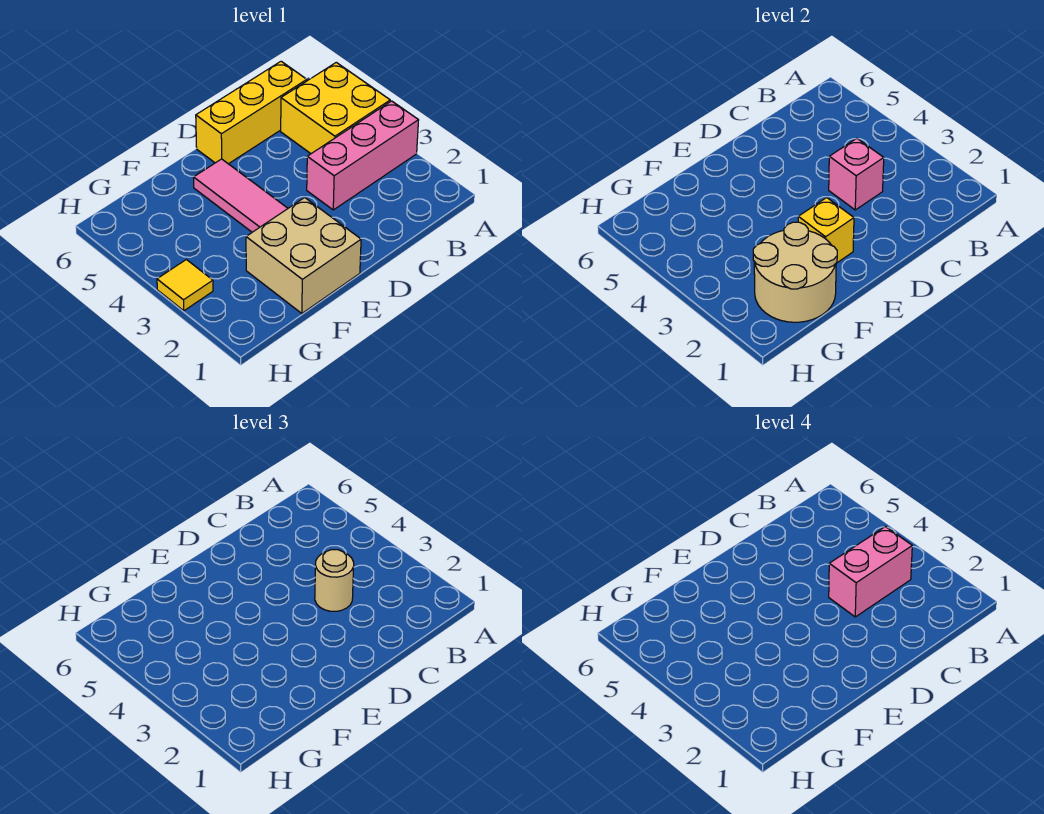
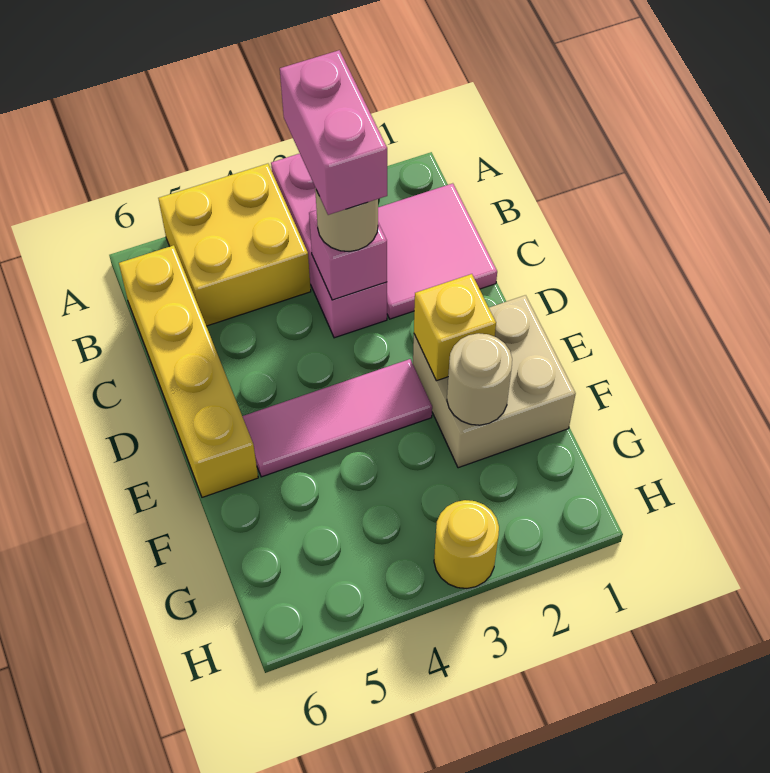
none -> pink 2x2 tile [378,183,497,319]
yellow 1x3 brick [196,61,307,164] -> yellow 1x4 brick [119,245,258,497]
tan 2x2 round brick [753,222,837,322] -> tan 1x1 round brick [447,333,512,425]
yellow 1x1 tile [157,260,213,311] -> yellow 1x1 round brick [434,500,499,588]

